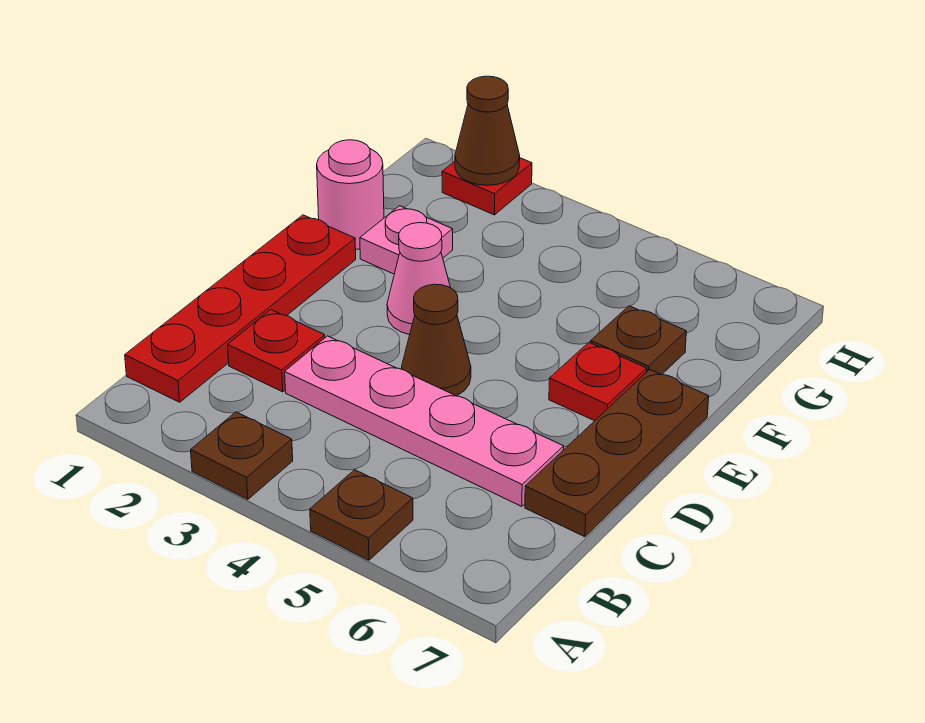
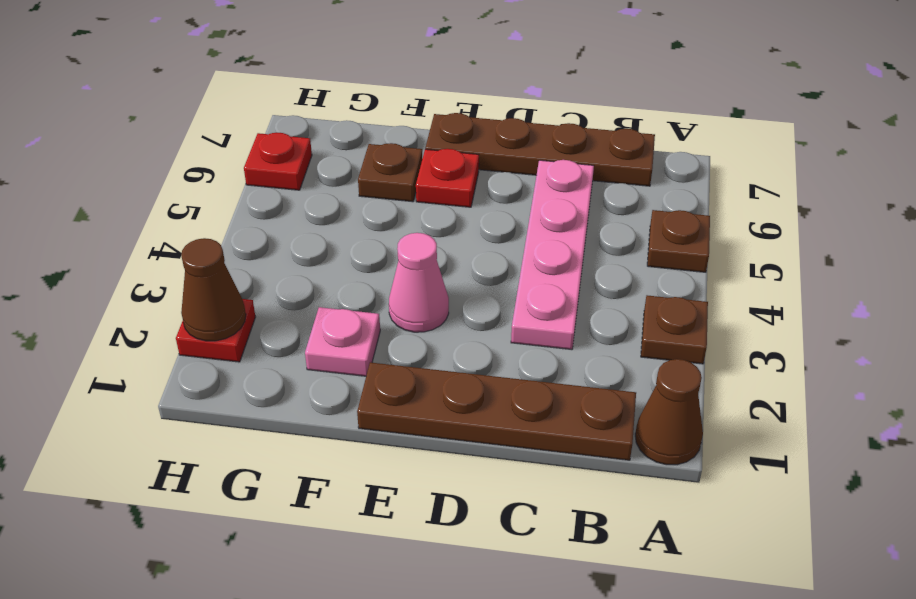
red 1x4 plate [125,215,356,402] -> brown 1x4 plate [357,362,636,460]
red 1x1 plate [228,310,325,392] -> red 1x1 plate moved to [244,133,312,190]
brown 1x3 plate [525,369,709,537] -> brown 1x4 plate [425,113,655,186]
brown 1x1 cone [402,284,471,396] -> brown 1x1 cone moved to [635,359,703,465]
pink 1x1 round brick [317,140,384,250] -> none

